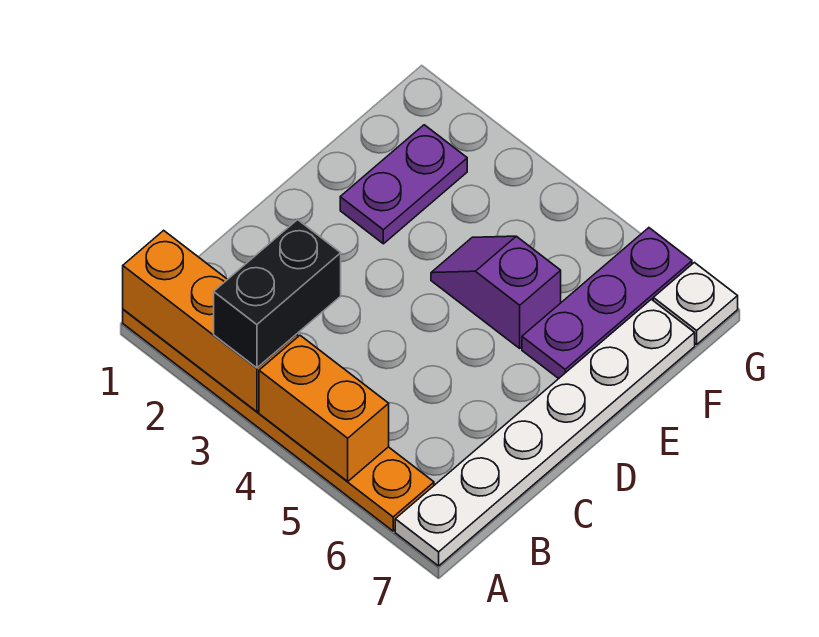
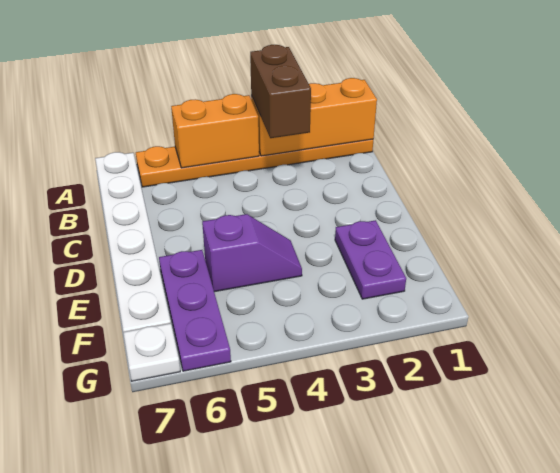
black 1x2 brick [214,220,341,368] -> brown 1x2 brick [250,45,311,138]

